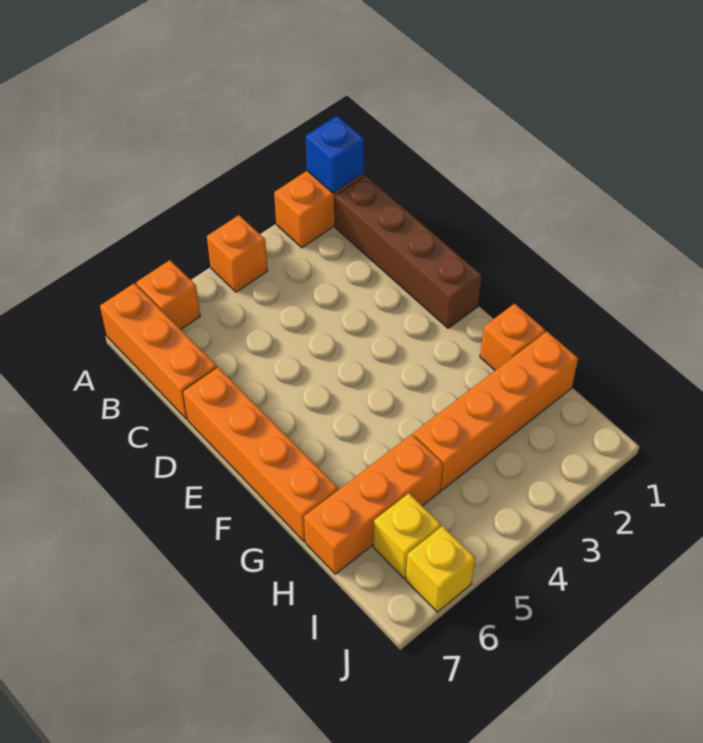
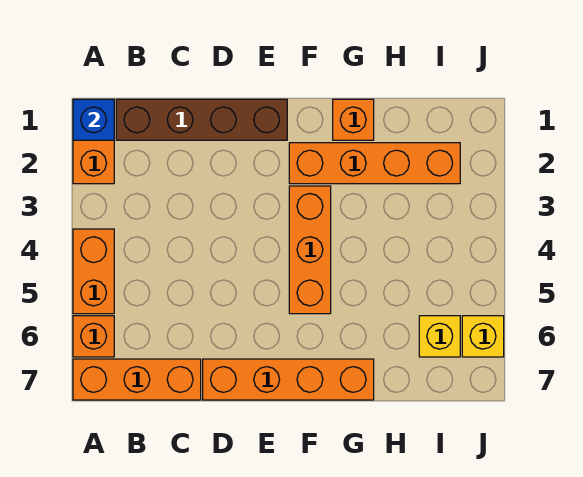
orange 1x1 brick [207,215,268,292] -> orange 1x2 brick [73,229,114,314]
orange 1x4 brick [414,331,578,490] -> orange 1x4 brick turned to [289,143,460,184]
orange 1x3 brick [304,434,443,574] -> orange 1x3 brick moved to [289,186,331,314]

